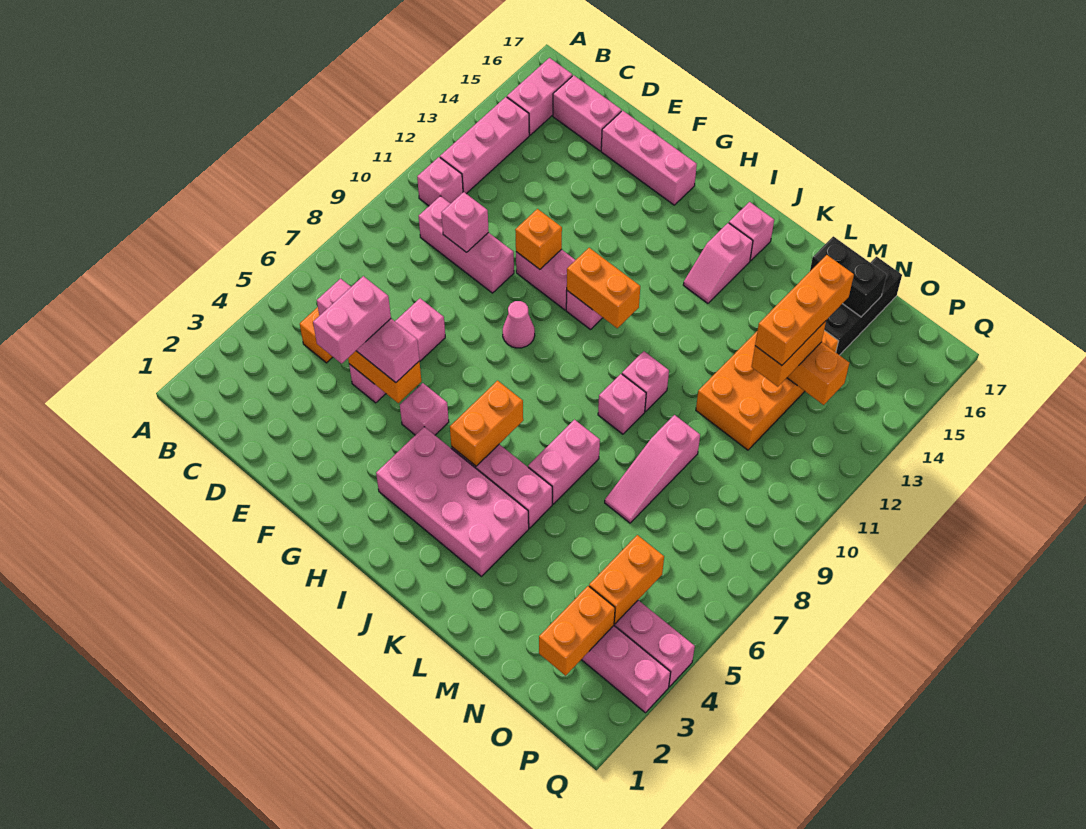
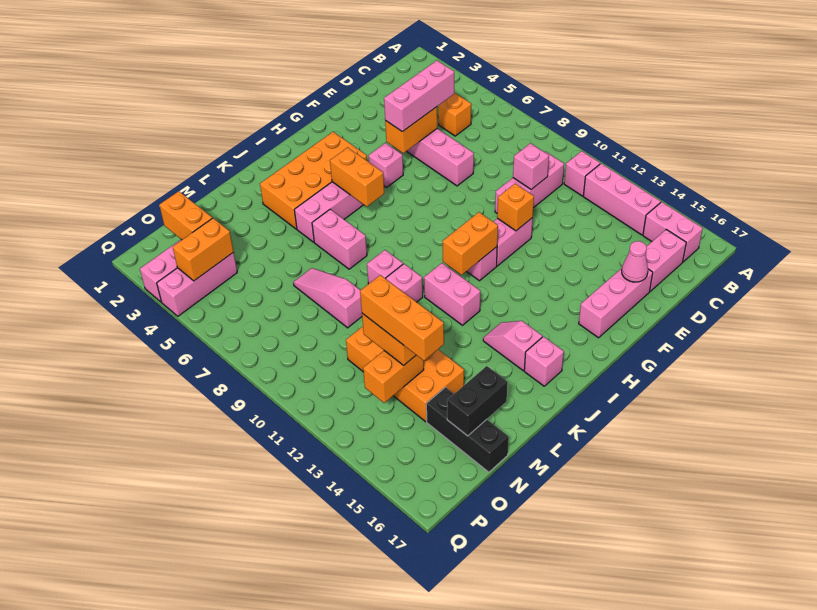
pink 1x2 brick [313,276,391,364] -> pink 1x2 brick moved to [424,263,480,325]
pink 1x1 cone [503,301,535,348] -> pink 1x1 cone moved to [622,241,648,282]
pink 2x4 brick [376,427,529,576] -> orange 2x4 brick [260,132,367,229]
orange 1x2 brick [589,535,664,624] -> orange 1x2 brick turned to [173,218,234,281]

